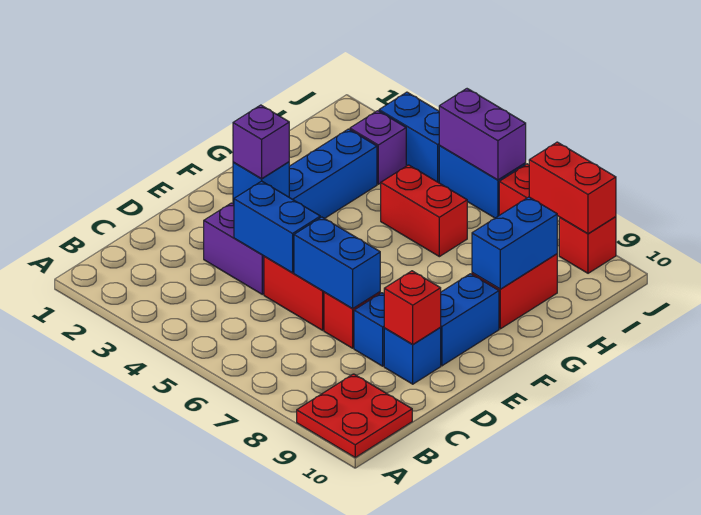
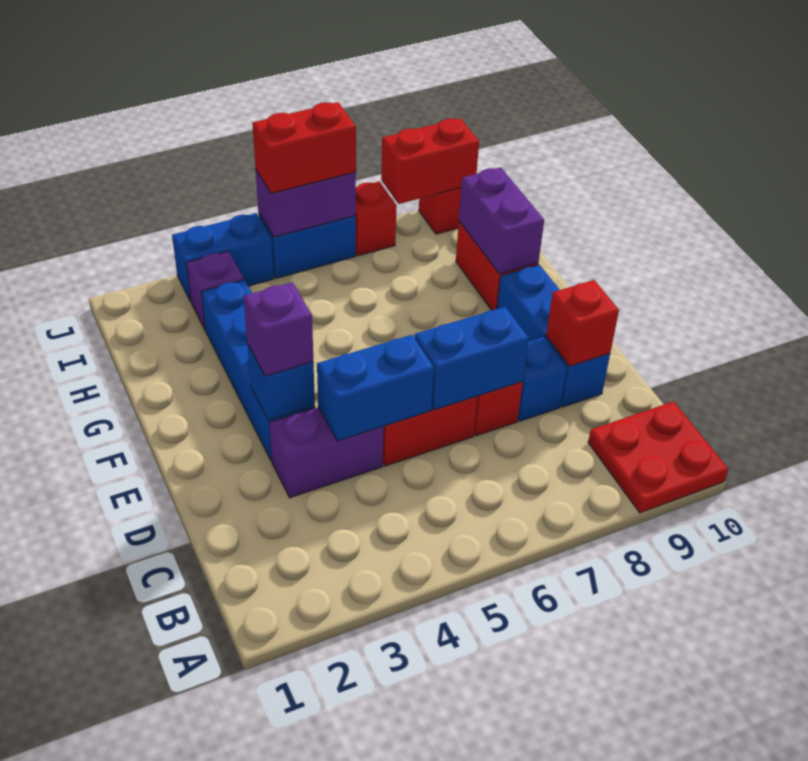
blue 1x2 brick [472,197,557,289] -> purple 1x2 brick [459,168,544,274]
red 1x2 brick [381,165,467,257] -> red 1x2 brick moved to [252,102,356,193]

